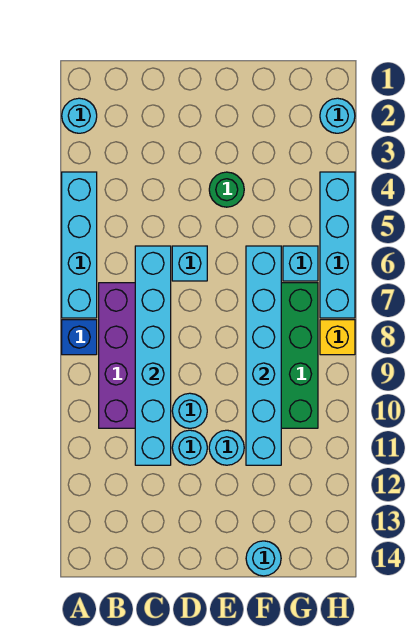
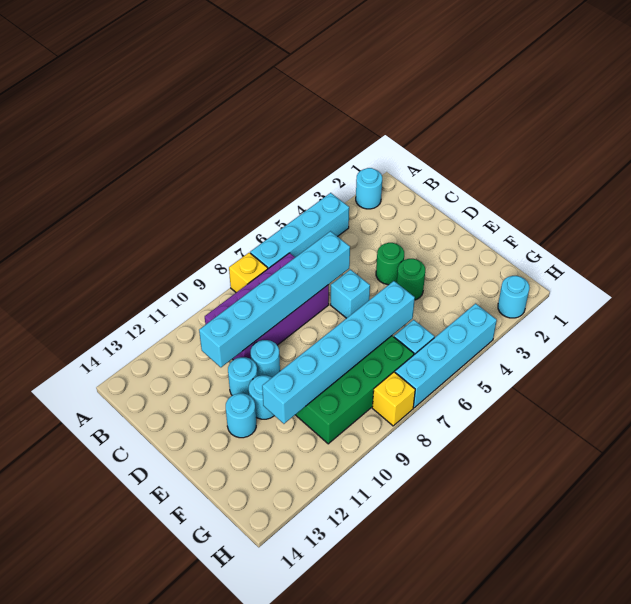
blue 1x1 brick [62,320,97,355] -> yellow 1x1 brick [229,253,268,292]
none -> green 1x1 round brick [376,243,404,285]
cyan 1x1 round brick [246,541,281,576] -> cyan 1x1 round brick moved to [226,393,256,438]

